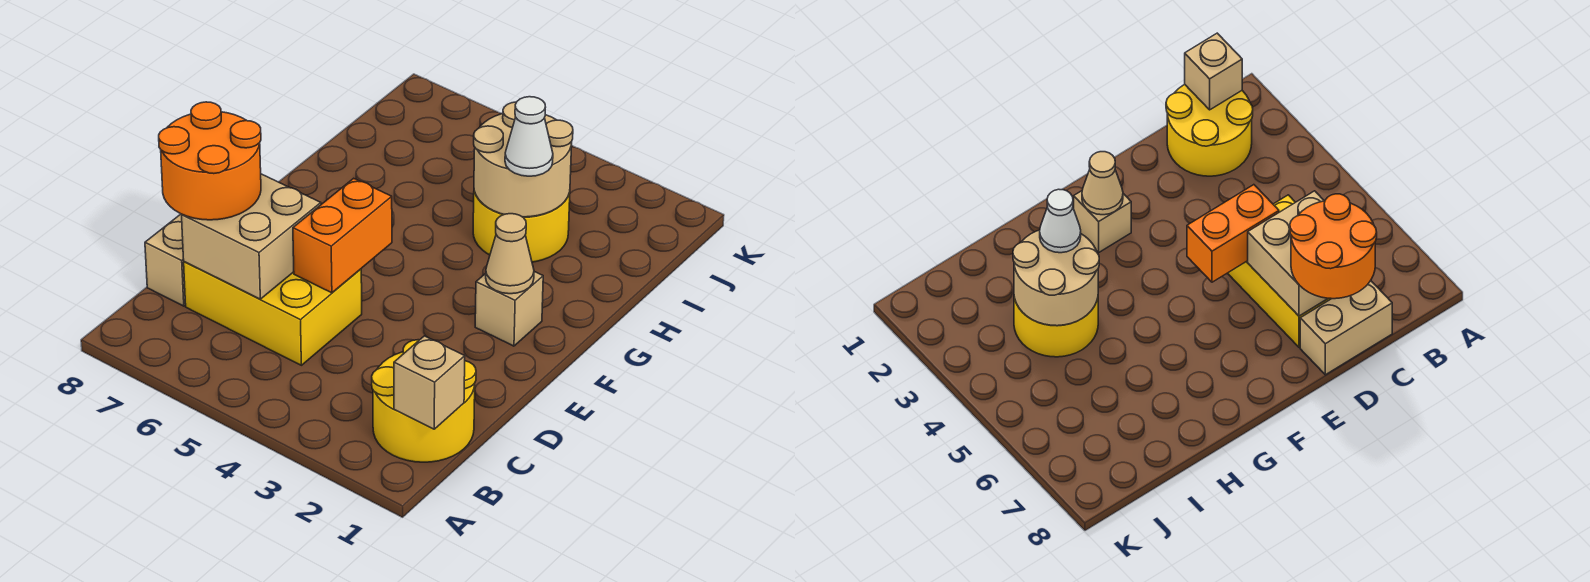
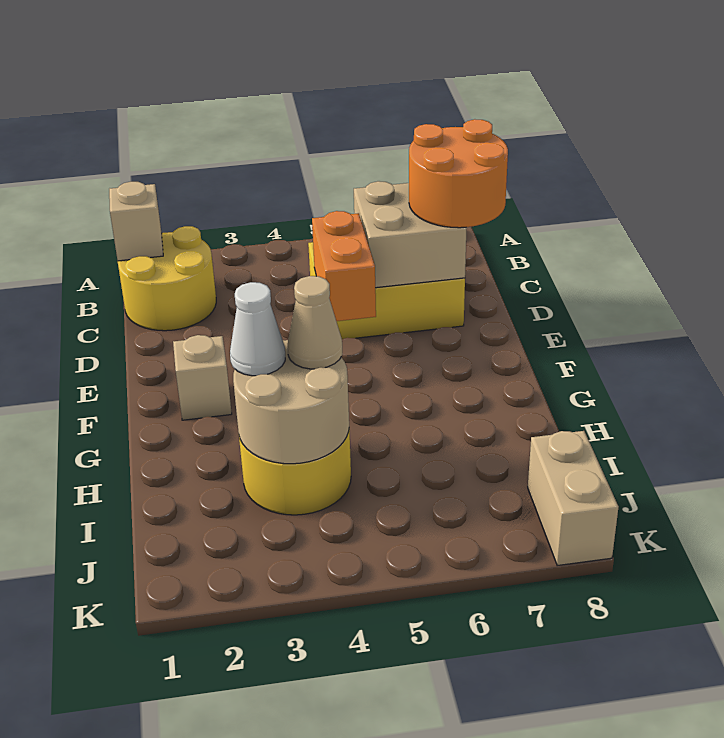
tan 1x2 brick [145,214,186,306] -> tan 1x2 brick moved to [528,431,618,565]
tan 1x1 cone [486,214,534,294] -> tan 1x1 cone moved to [288,276,342,369]

